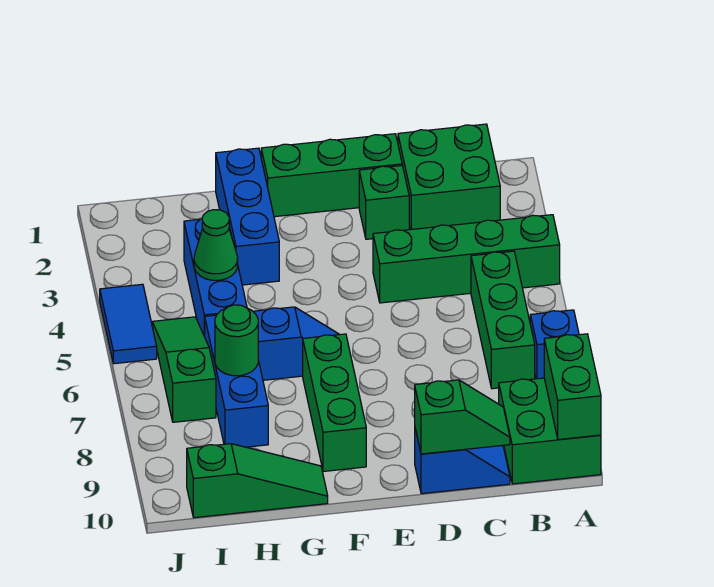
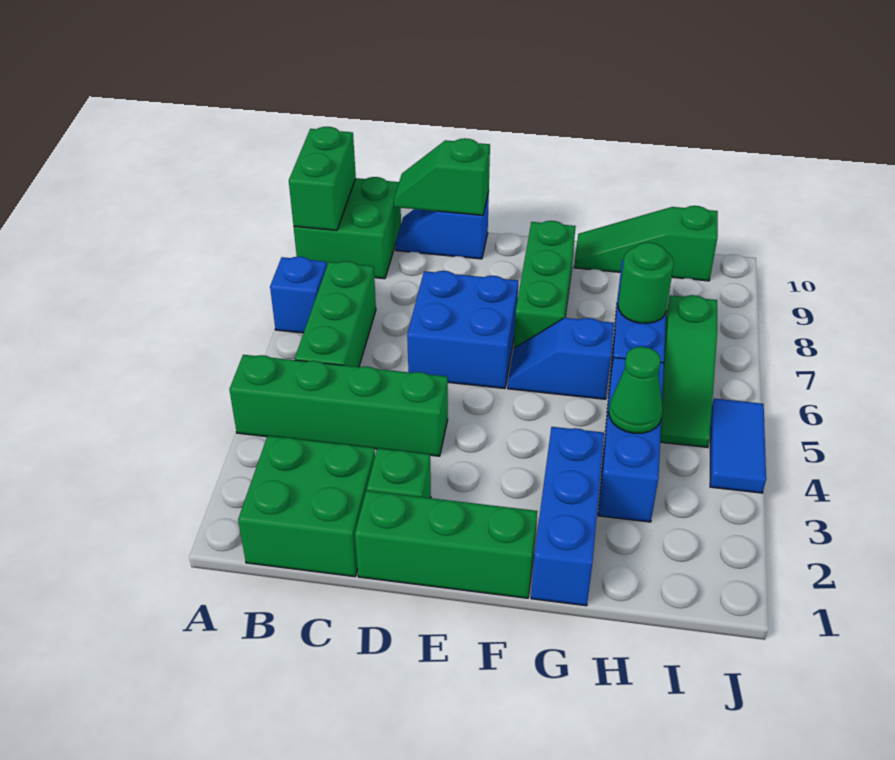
none -> blue 2x2 brick [407,271,518,389]

